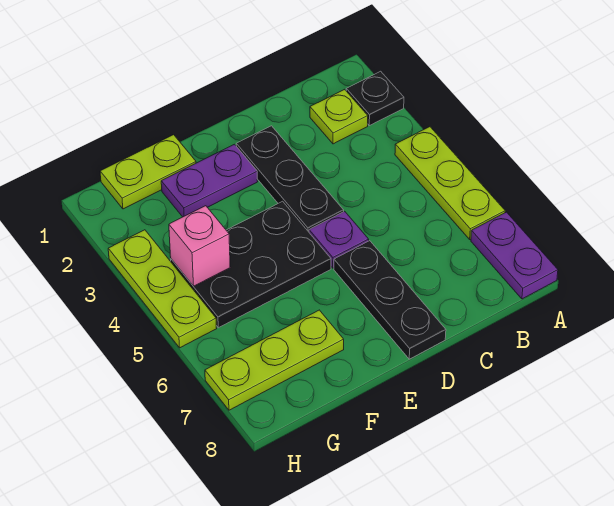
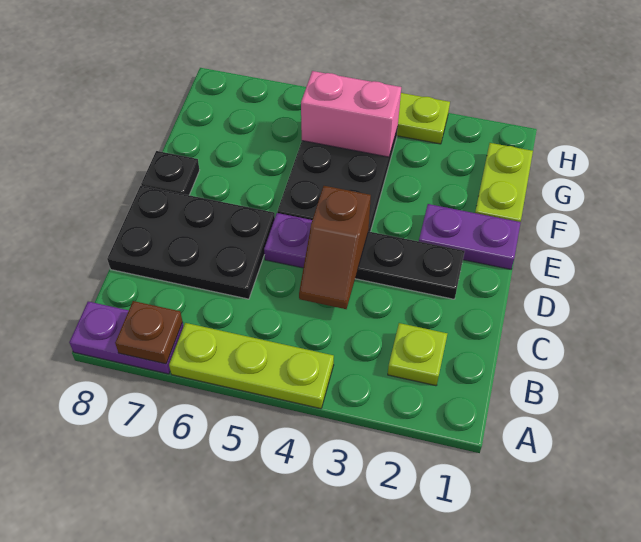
black 1x1 plate [346,71,404,126] -> black 1x1 plate moved to [141,151,200,195]
none -> brown 1x1 plate [115,301,183,364]
none -> brown 1x2 slope [299,186,371,309]
black 1x3 plate [334,241,446,359] -> black 2x3 plate [107,186,275,299]
purple 1x2 plate [161,144,258,217] -> purple 1x2 plate turned to [419,204,521,269]
lime 1x3 plate [205,310,344,410] -> none
pink 1x1 brick [169,206,230,286] -> pink 1x2 brick [301,71,401,157]

